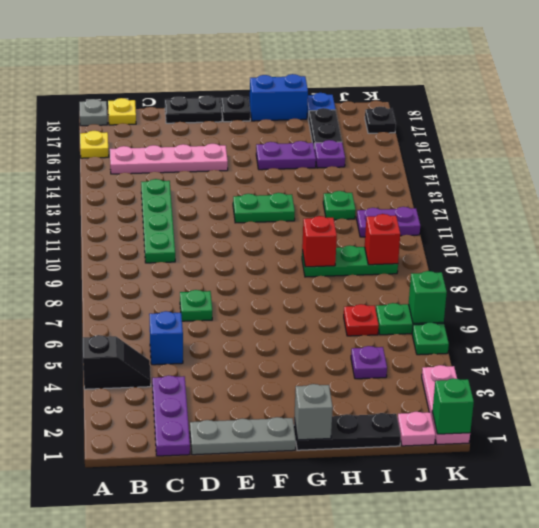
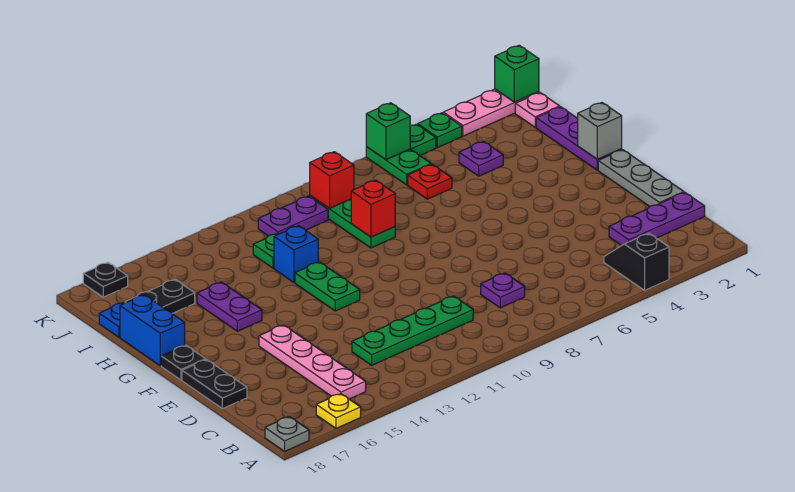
yellow 1x1 plate [108,98,136,125] -> none
blue 1x1 brick [149,311,183,365] -> blue 1x1 brick moved to [274,226,318,282]
green 1x1 plate [180,290,212,321] -> green 1x1 plate moved to [418,113,462,148]
black 1x3 plate [294,413,401,450] -> purple 1x3 plate [536,107,622,170]
purple 1x1 plate [314,140,345,168] -> purple 1x1 plate moved to [481,273,525,308]
purple 1x2 plate [357,207,420,237] -> purple 1x2 plate turned to [258,196,328,236]

